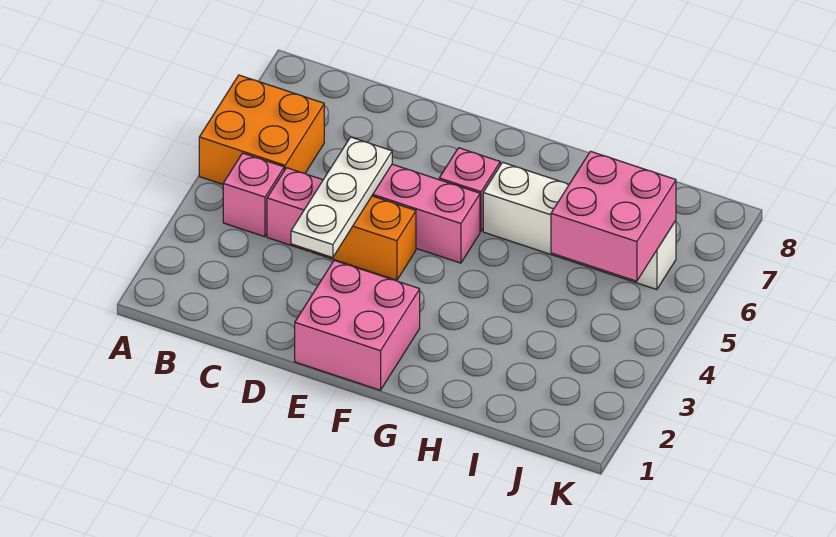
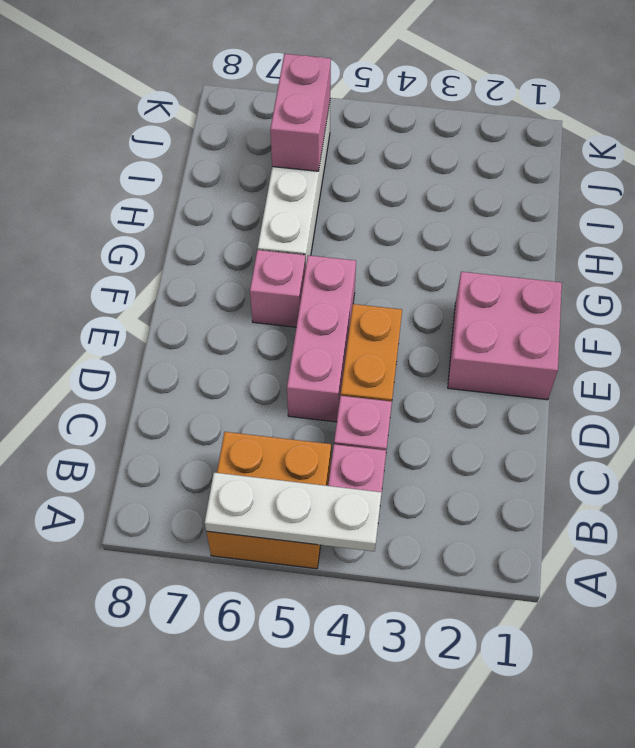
white 1x3 plate [291,137,392,258] -> white 1x3 plate moved to [205,473,382,551]
pink 2x2 brick [551,151,676,281] -> pink 1x2 brick [270,54,331,171]

